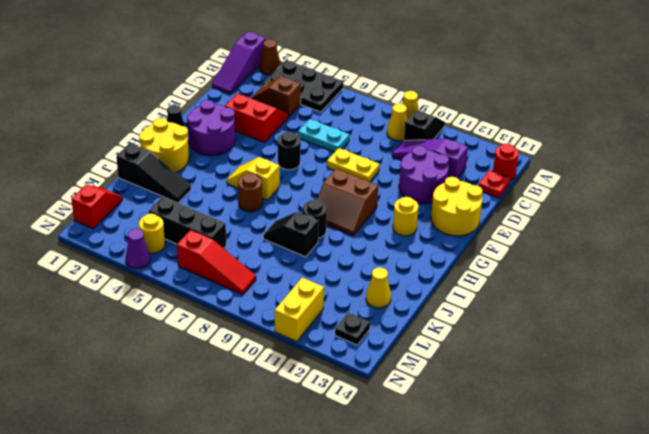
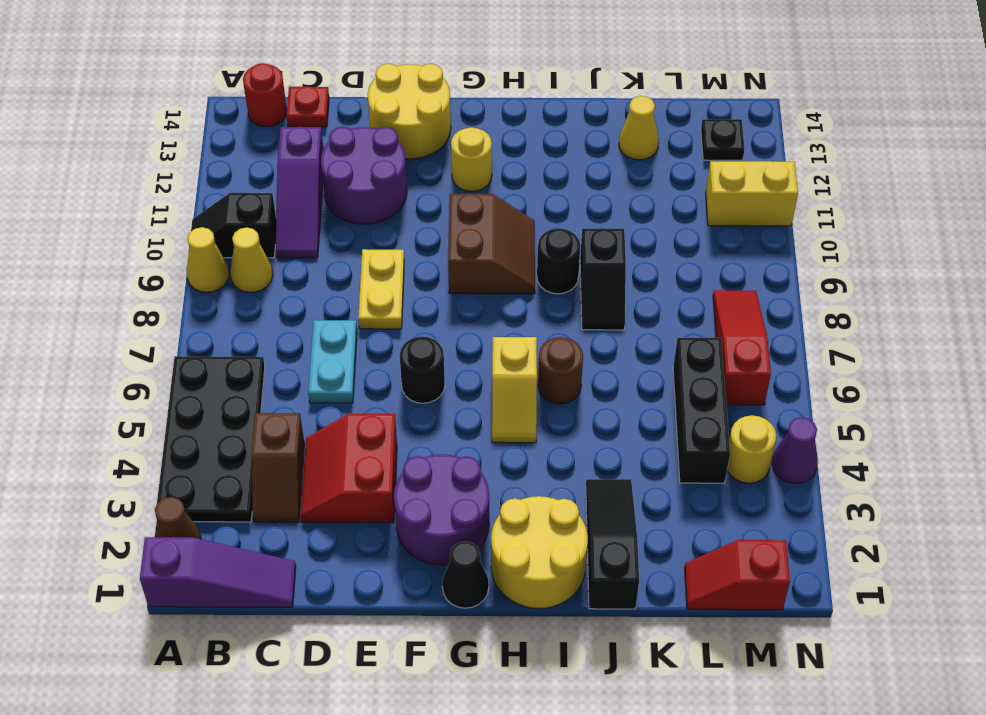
black 2x3 plate [263,60,344,112] -> black 2x4 plate [157,356,265,522]

